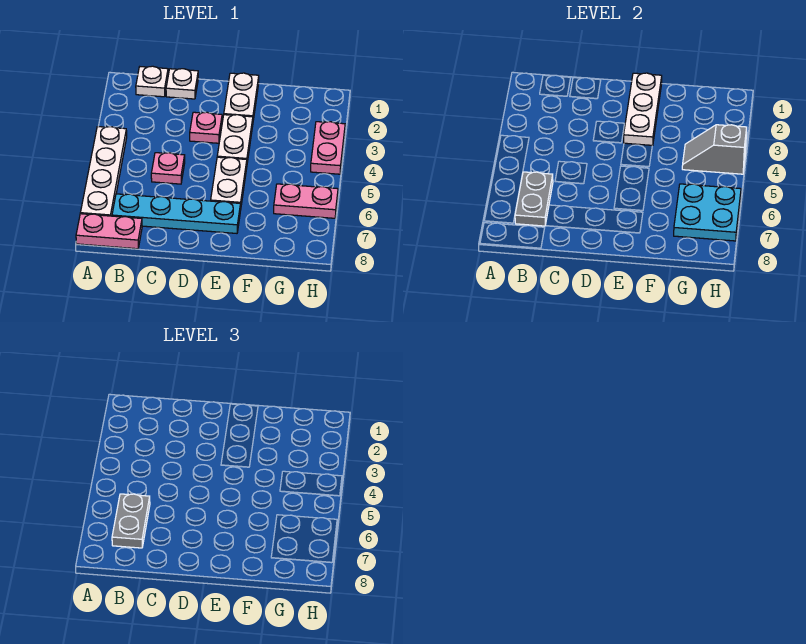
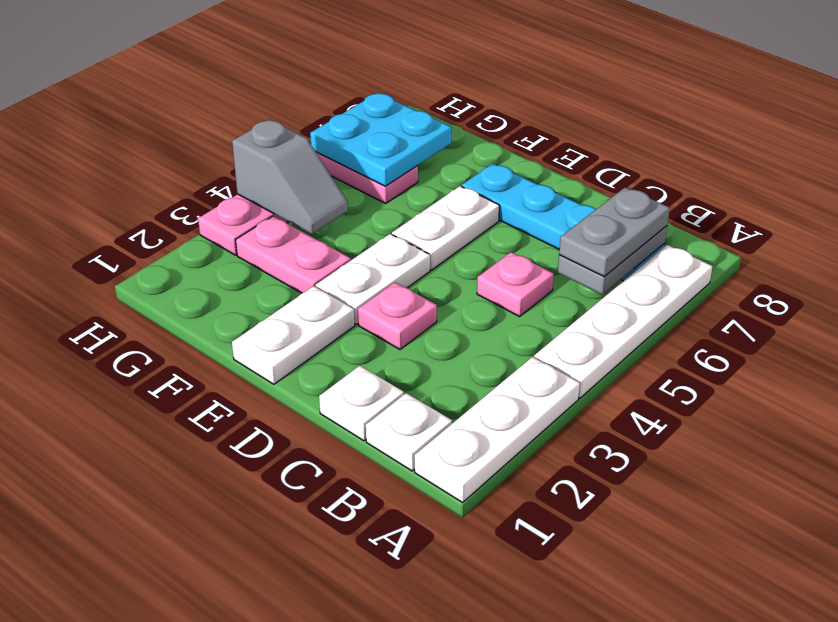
pink 1x2 plate [76,214,142,249] -> pink 1x2 plate moved to [236,216,351,293]
white 1x3 plate [624,73,662,146] -> white 1x3 plate moved to [415,357,580,502]

